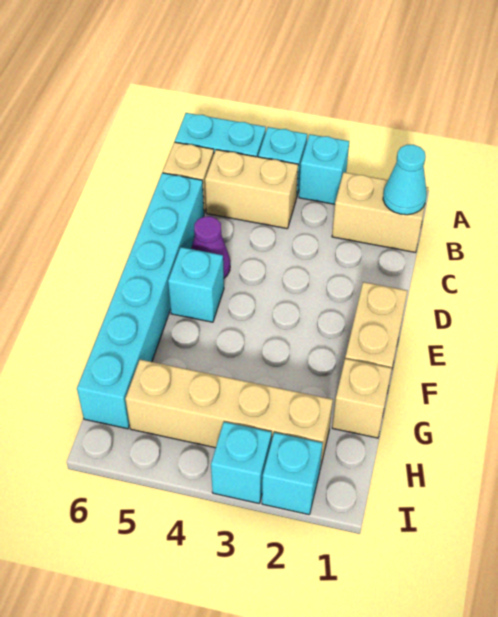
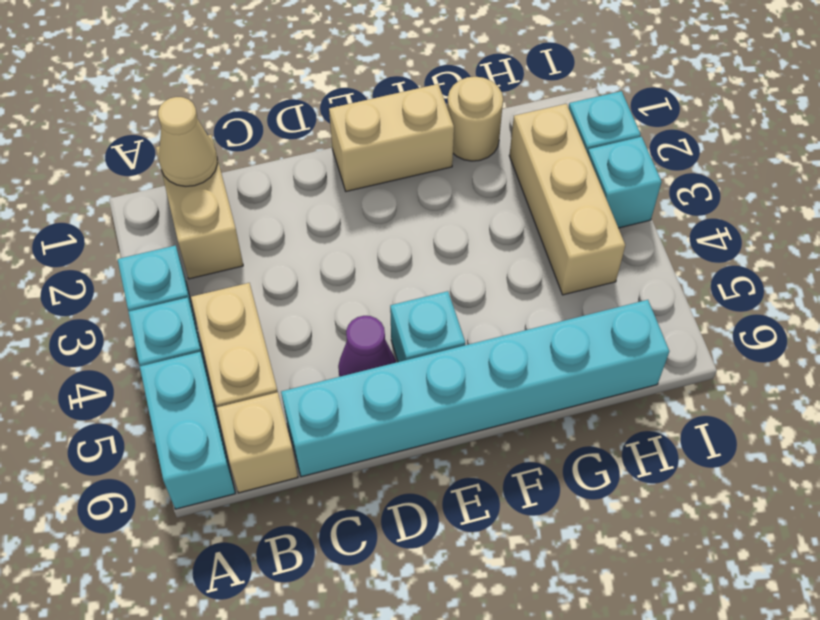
cyan 1x1 cone [383,145,427,215] -> tan 1x1 cone [158,97,218,186]
tan 1x1 brick [332,359,392,438] -> tan 1x1 round brick [447,77,503,161]
tan 1x4 brick [125,360,333,468] -> tan 1x3 brick [509,104,625,295]

